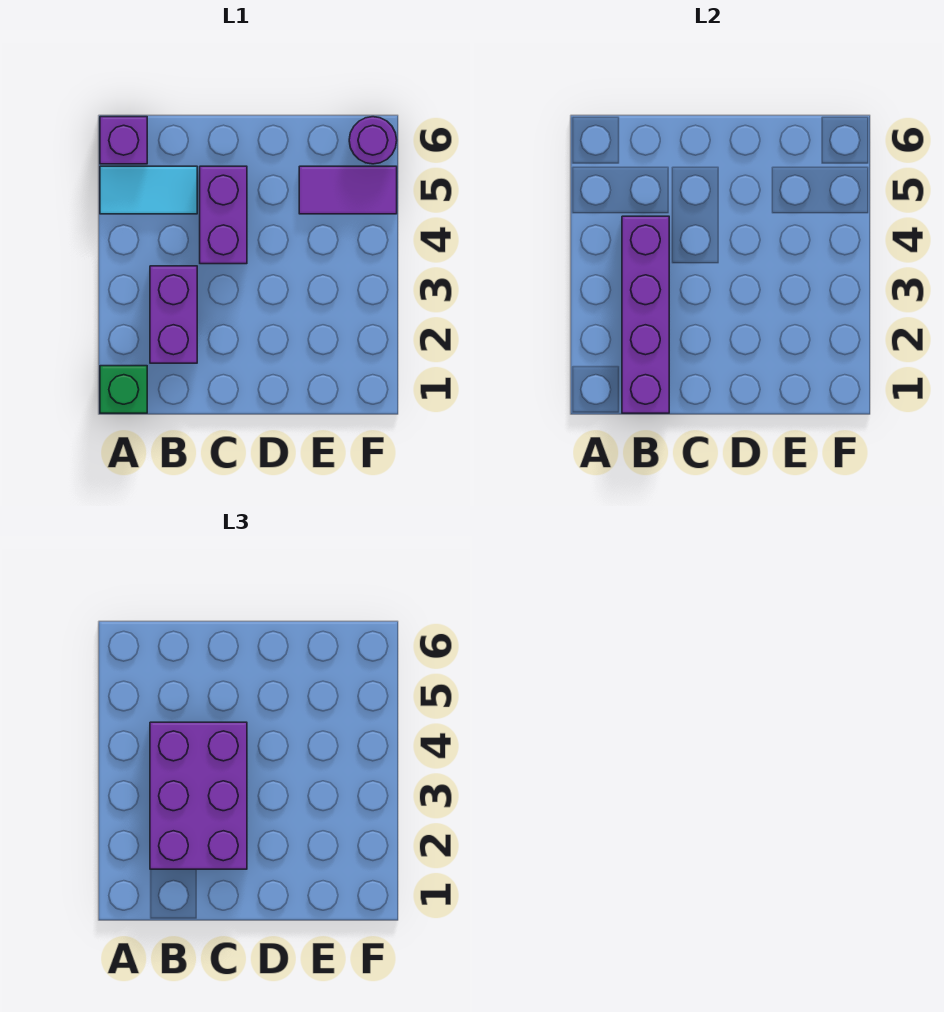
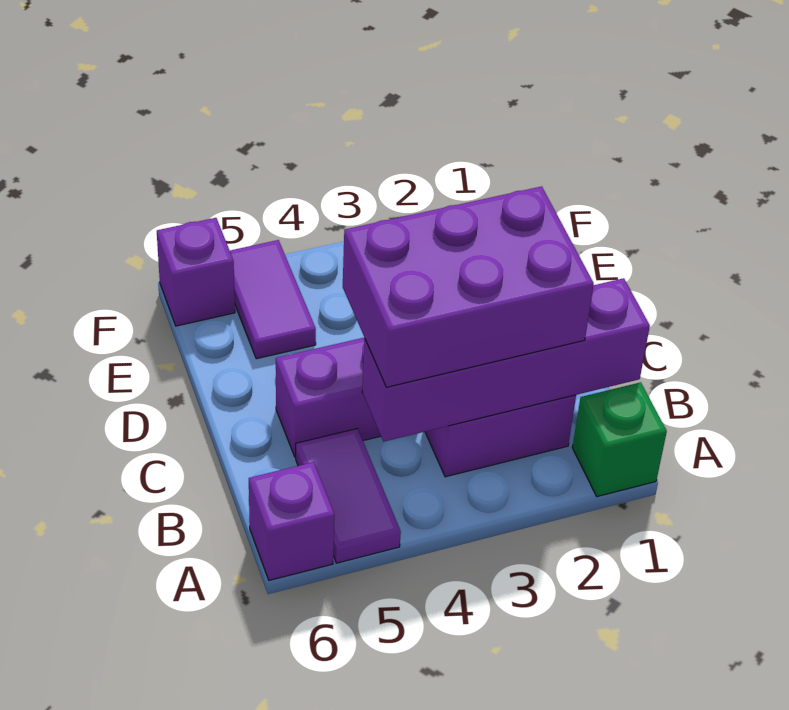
cyan 1x2 tile [100,166,197,214] -> purple 1x2 tile [296,429,401,563]
purple 1x1 round brick [349,117,397,164] -> purple 1x1 brick [157,218,235,326]

